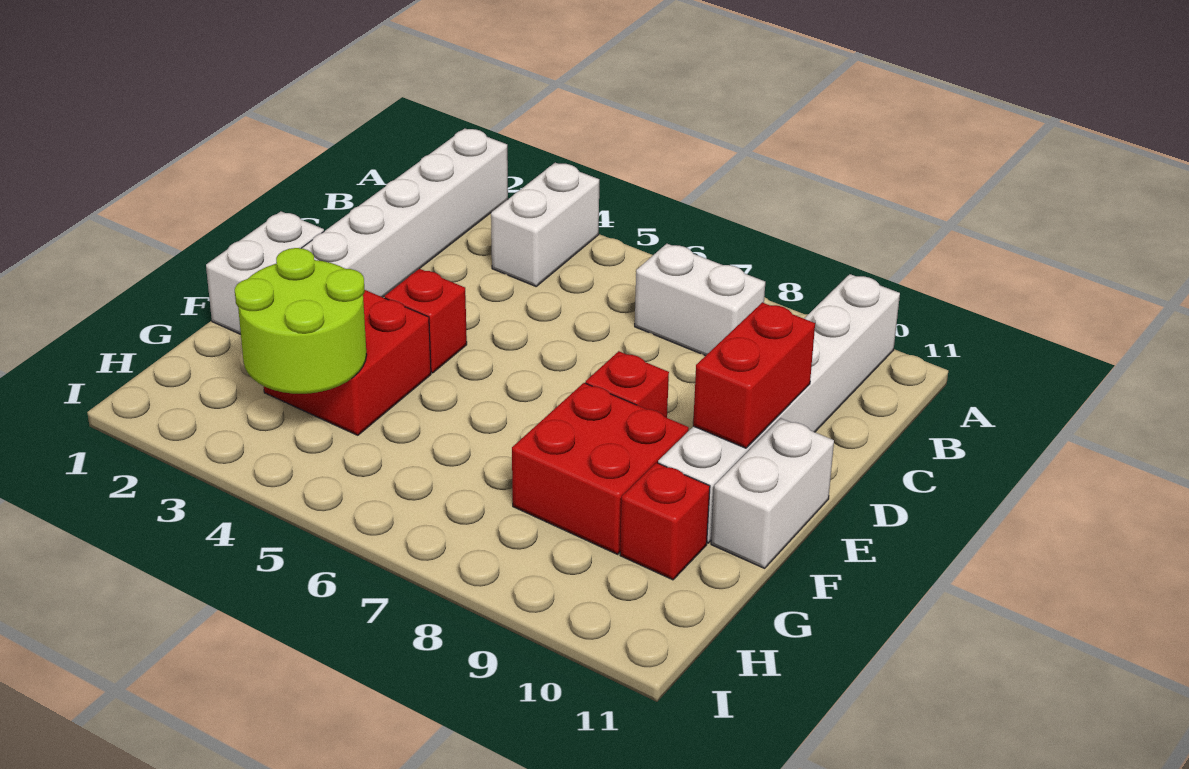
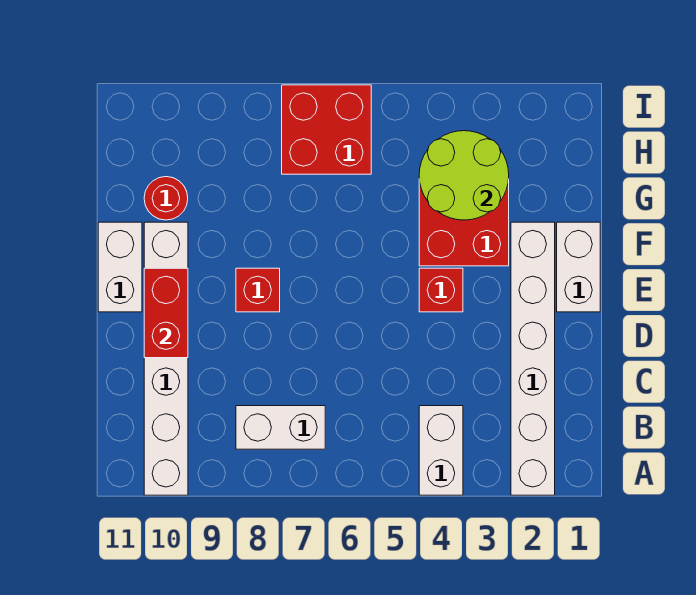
red 2x2 brick [512,383,689,554] -> red 2x2 brick moved to [282,85,371,174]
red 1x1 brick [620,463,710,580] -> red 1x1 round brick [144,177,188,220]

